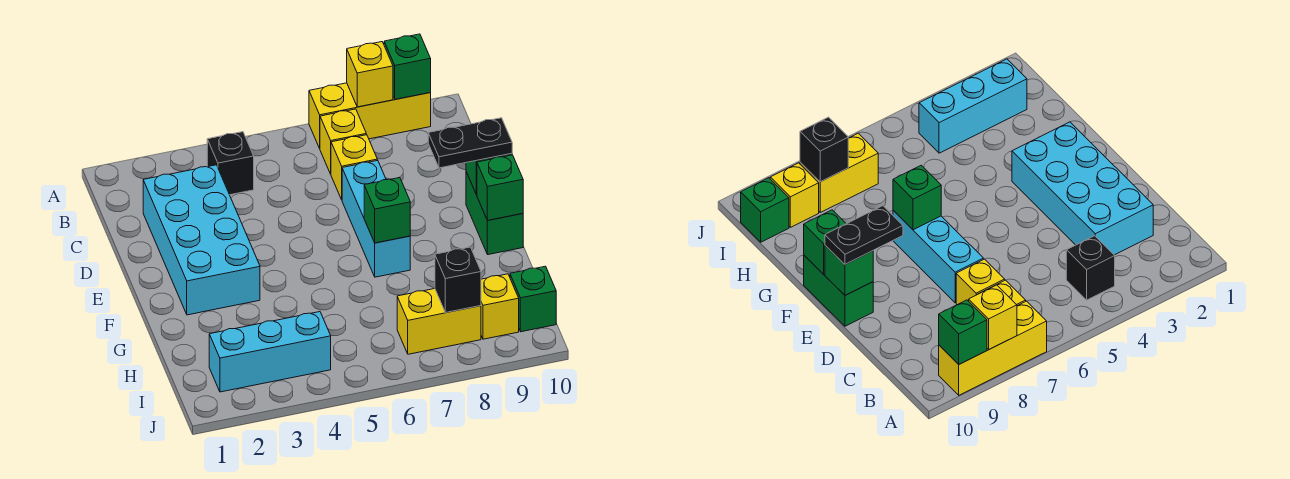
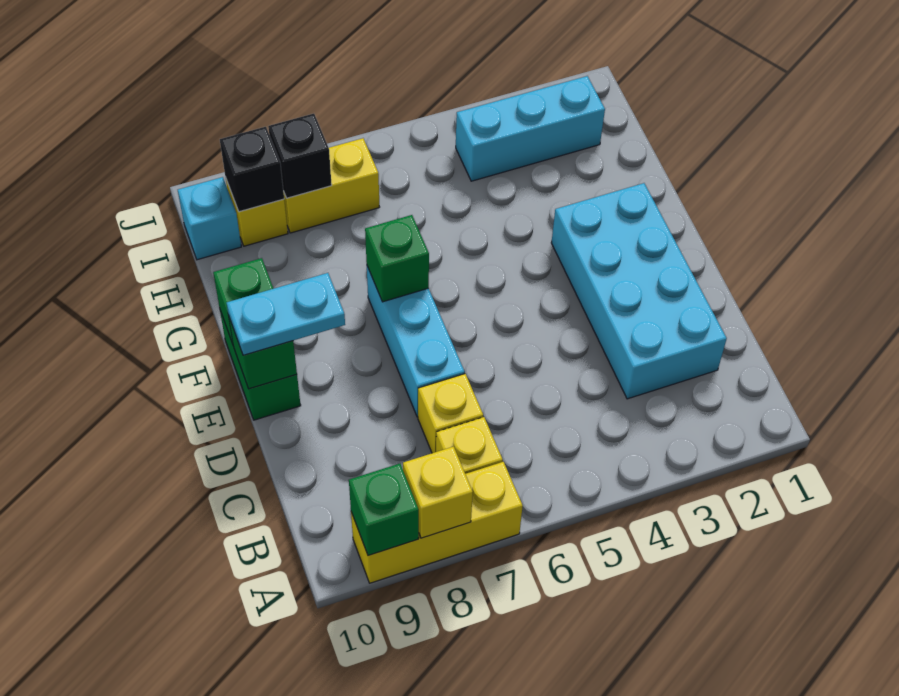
black 1x1 brick [207,132,254,195] -> black 1x1 brick moved to [220,127,284,212]
black 1x2 plate [428,118,512,168] -> cyan 1x2 plate [227,273,345,355]
green 1x1 brick [510,266,556,332] -> cyan 1x1 brick [178,177,241,260]

